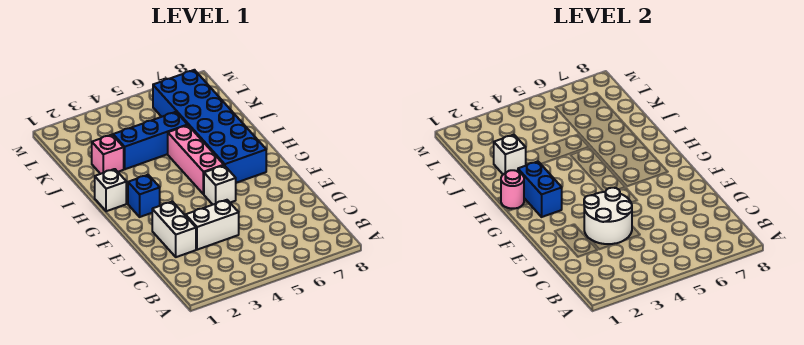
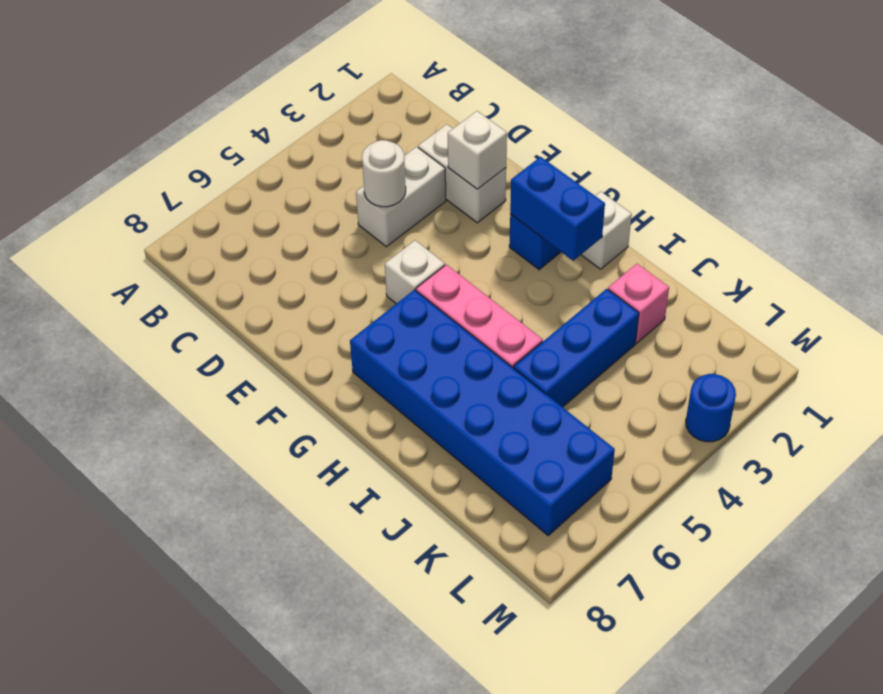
white 2x2 round brick [584,188,632,244] -> white 1x1 round brick [362,140,406,207]
pink 1x1 round brick [501,170,524,209] -> none
white 1x1 brick [494,135,526,174] -> white 1x1 brick moved to [448,111,507,189]
none -> blue 1x1 round brick [686,374,736,442]

